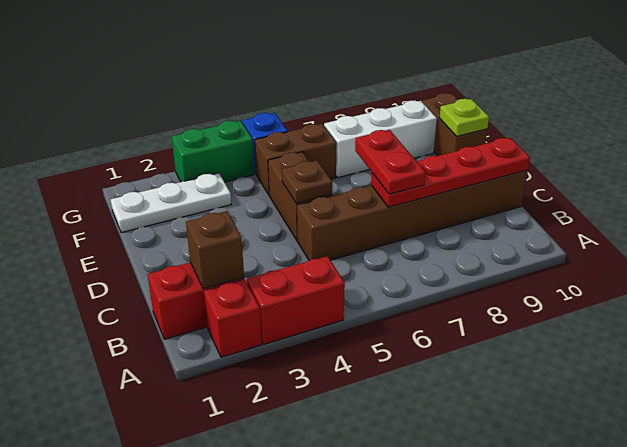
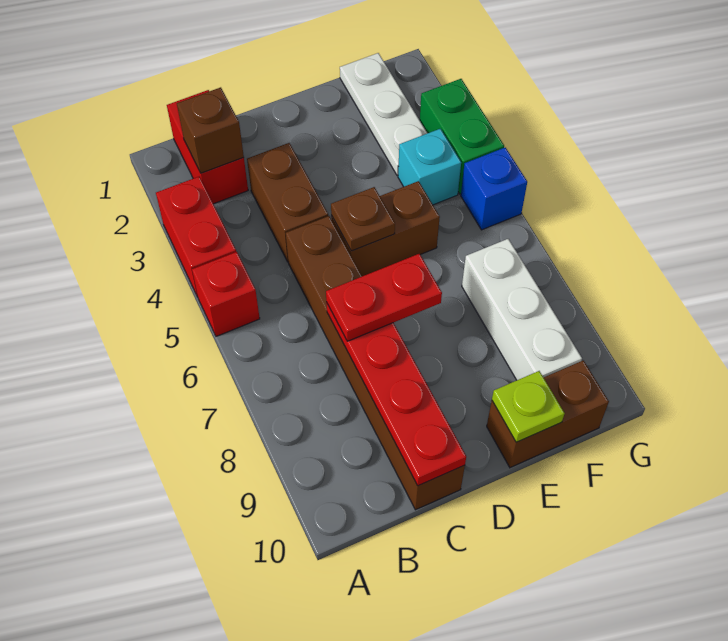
red 1x1 brick [204,279,262,357] -> red 1x1 brick moved to [192,252,260,336]
none -> cyan 1x1 brick [398,129,461,205]
brown 1x2 brick [255,124,337,195] -> brown 1x2 brick moved to [247,143,328,262]

